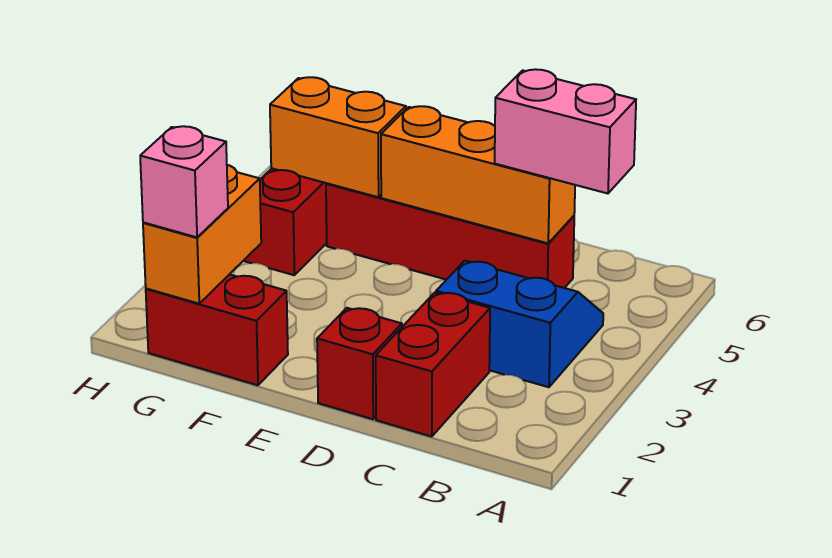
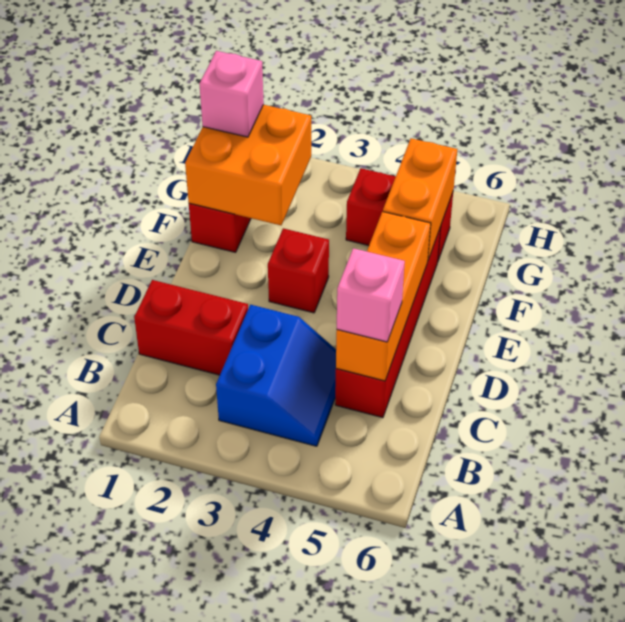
pink 1x2 brick [495,69,636,193] -> pink 1x1 brick [337,248,405,342]
red 1x1 brick [317,308,402,419] -> red 1x1 brick moved to [268,228,329,313]
orange 1x2 brick [143,165,261,304] -> orange 2x2 brick [185,105,311,225]

